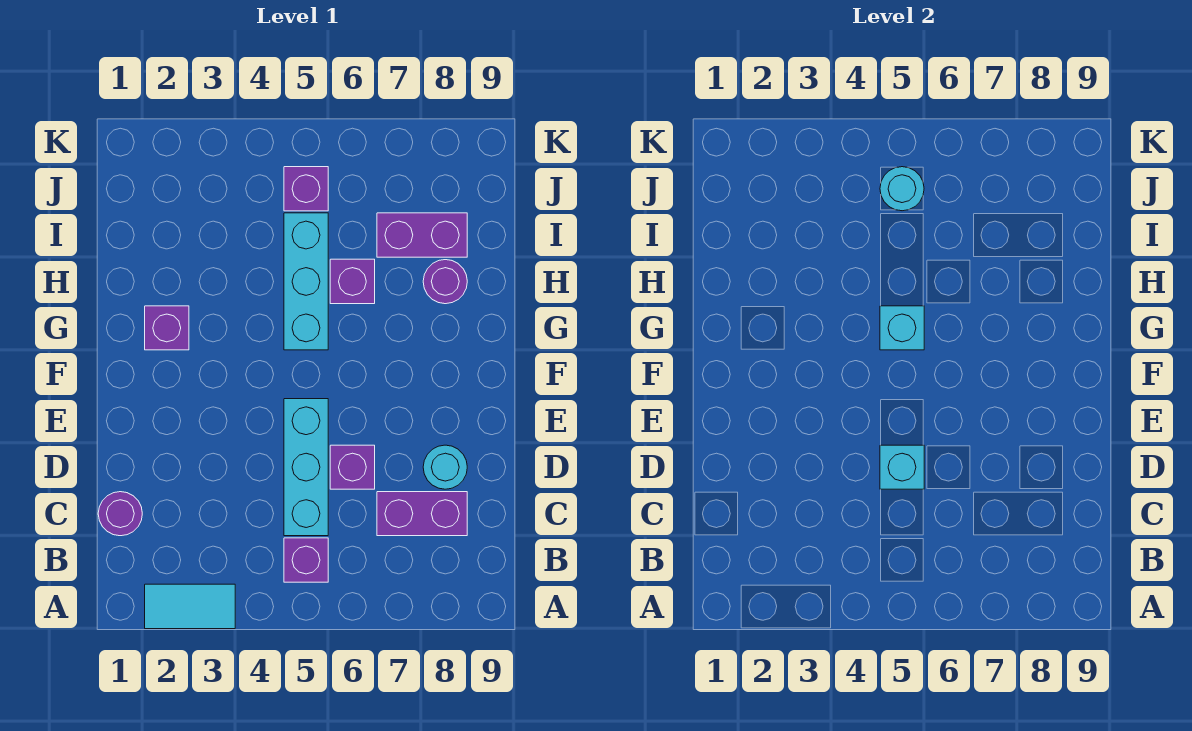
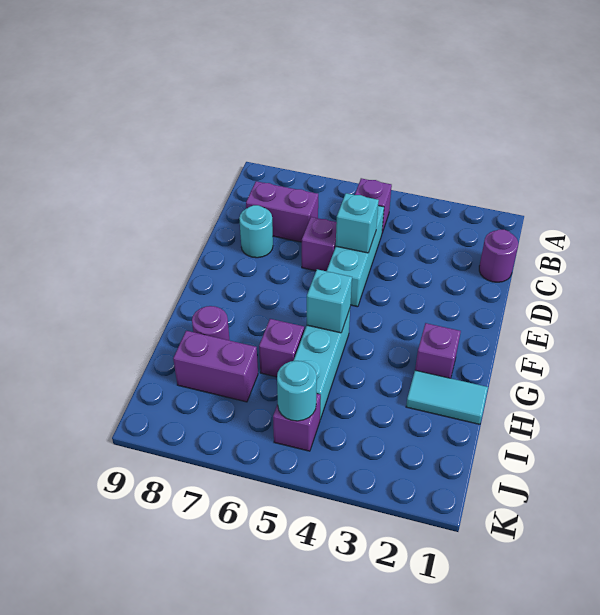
cyan 1x2 tile [145,584,235,629] -> cyan 1x2 tile moved to [406,370,488,424]

